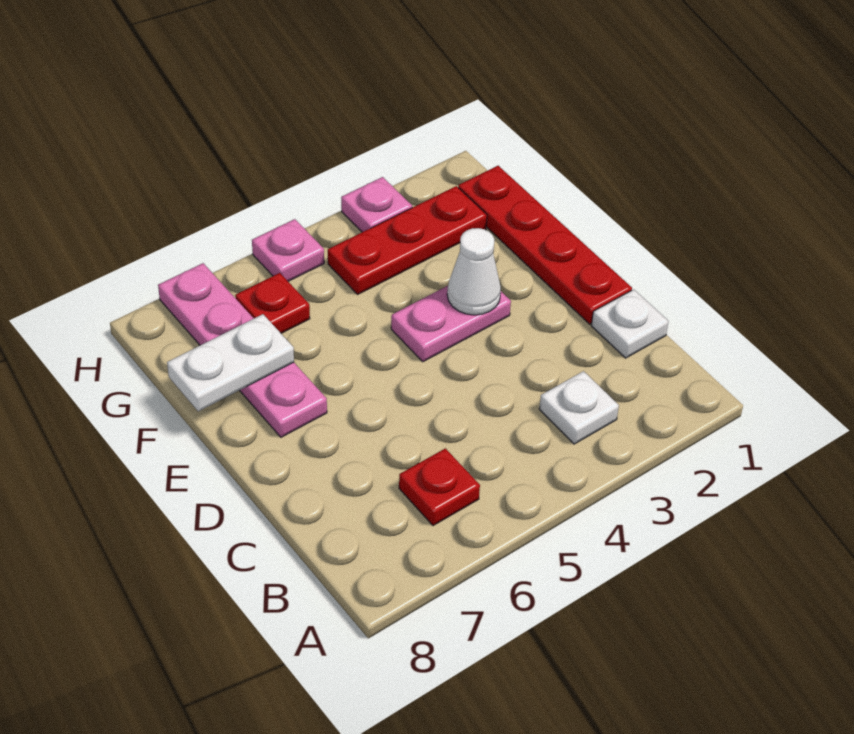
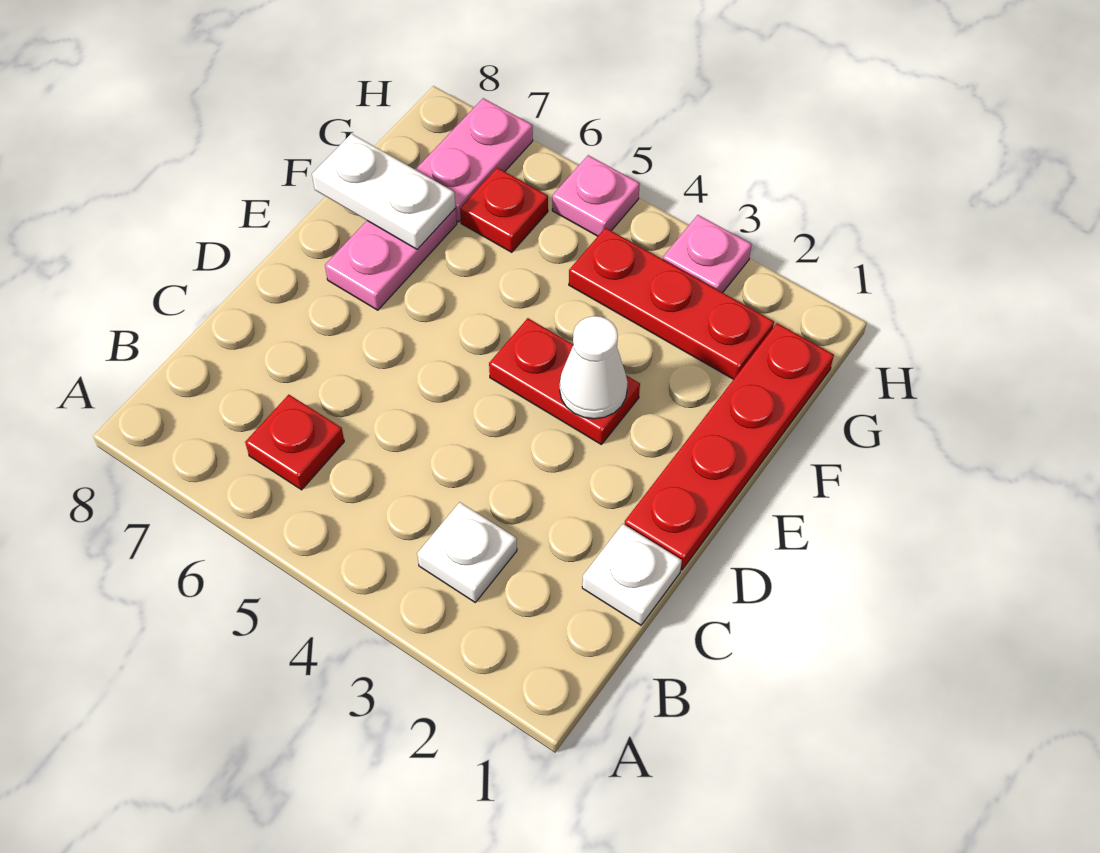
pink 1x2 plate [391,286,511,362] -> red 1x2 plate [489,318,640,445]

